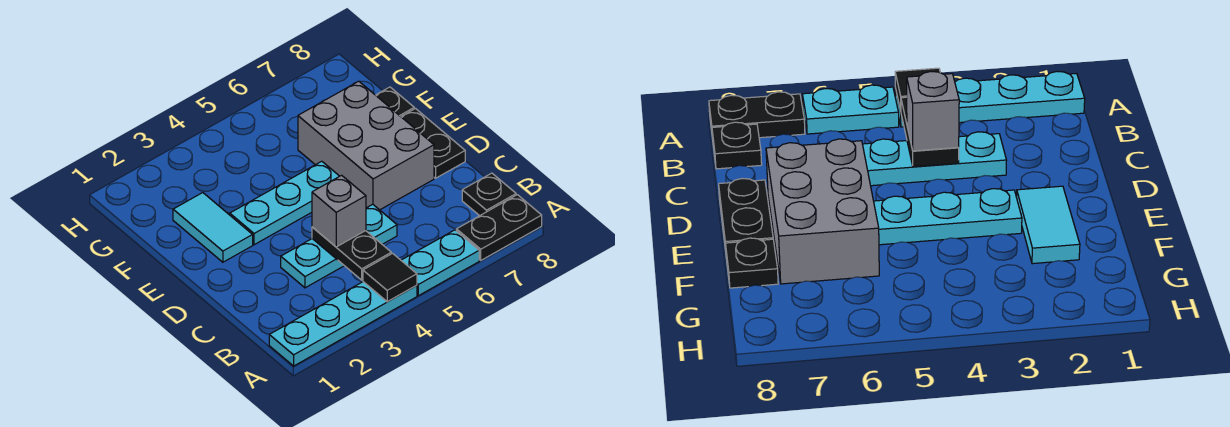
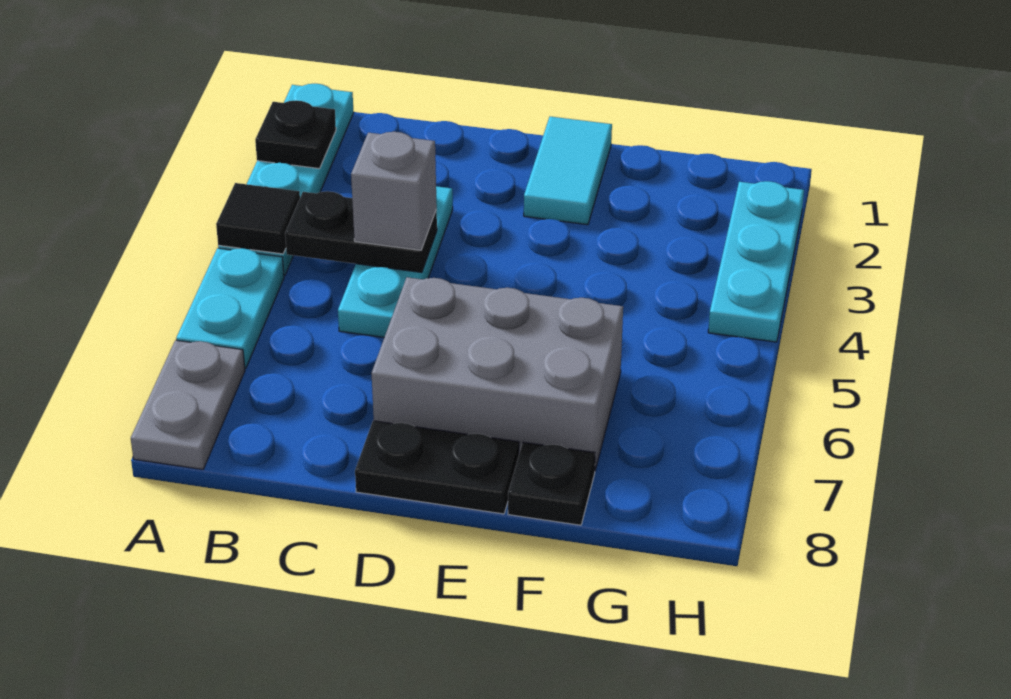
black 1x2 plate [456,195,542,260] -> grey 1x2 plate [131,340,245,470]
black 1x1 plate [462,173,516,216] -> black 1x1 plate moved to [255,100,336,169]
cyan 1x2 tile [173,193,253,262] -> cyan 1x2 tile turned to [524,117,612,225]
cyan 1x3 plate [230,161,339,245] -> cyan 1x3 plate moved to [708,181,804,342]

